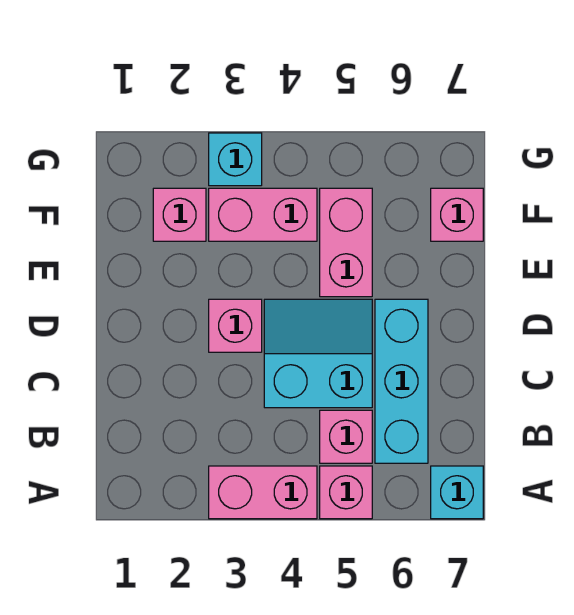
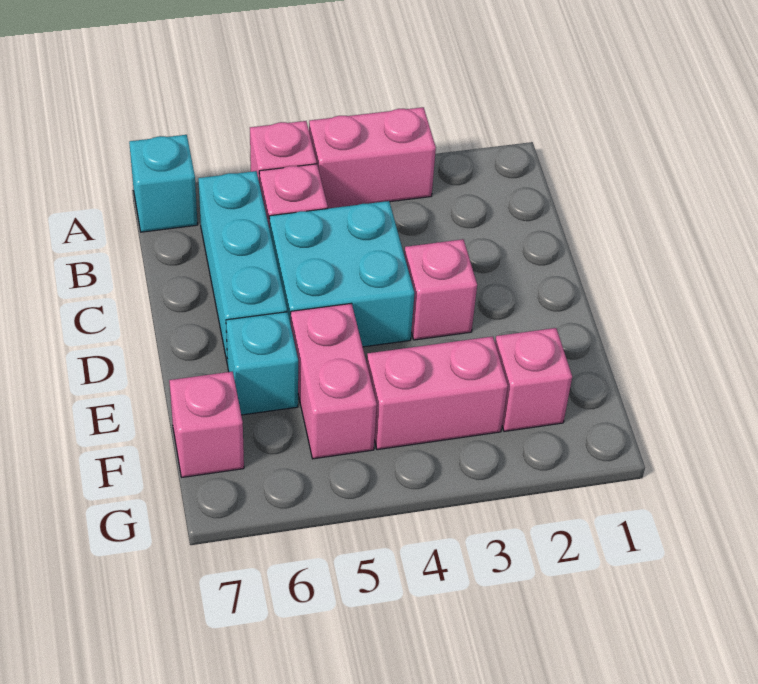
cyan 2x2 slope [264,299,372,408] -> cyan 2x2 brick [269,201,414,347]
cyan 1x1 brick [209,133,262,186] -> cyan 1x1 brick moved to [226,312,298,415]

